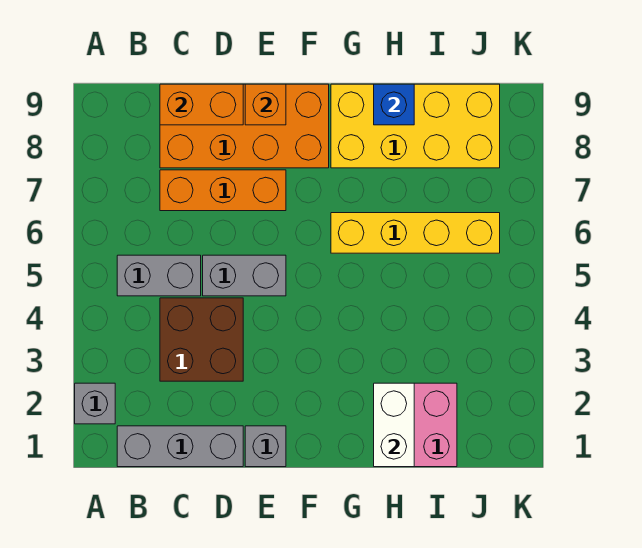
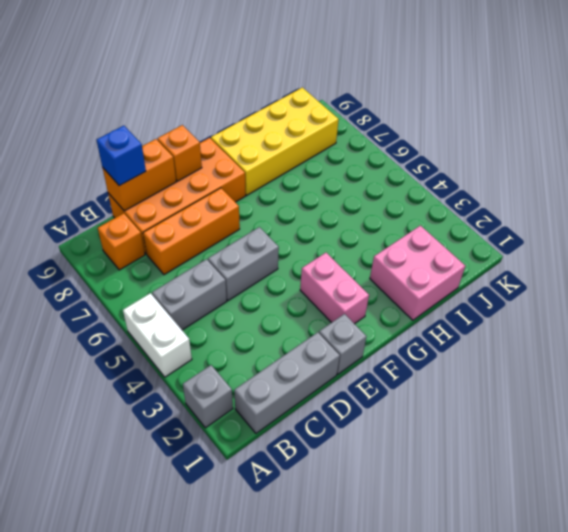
none -> orange 1x1 brick [98,213,145,270]
brown 2x2 brick [160,298,243,381] -> none
none -> pink 1x2 brick [300,253,369,324]
yellow 1x4 brick [331,213,500,253] -> none
white 1x2 brick [374,383,414,467] -> white 1x2 brick moved to [123,293,192,377]
blue 1x1 brick [374,84,414,125] -> blue 1x1 brick moved to [97,126,146,186]

